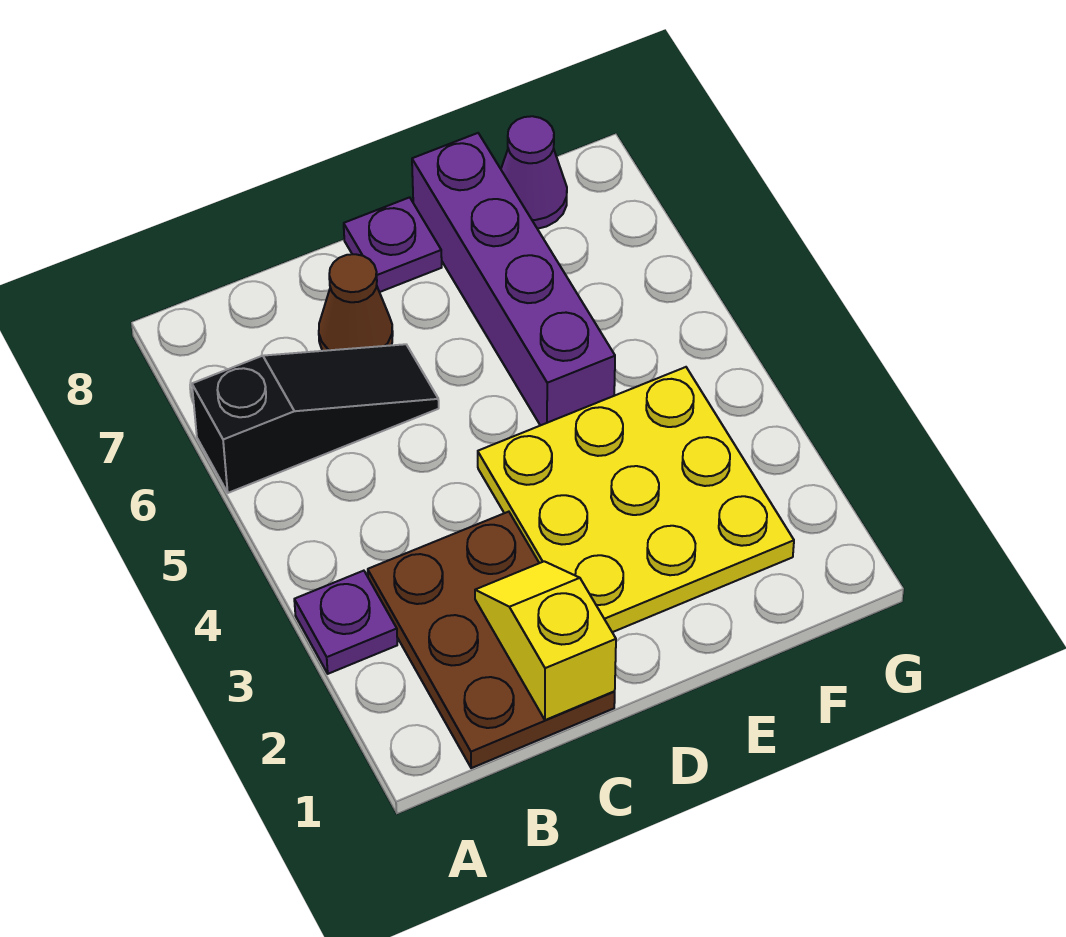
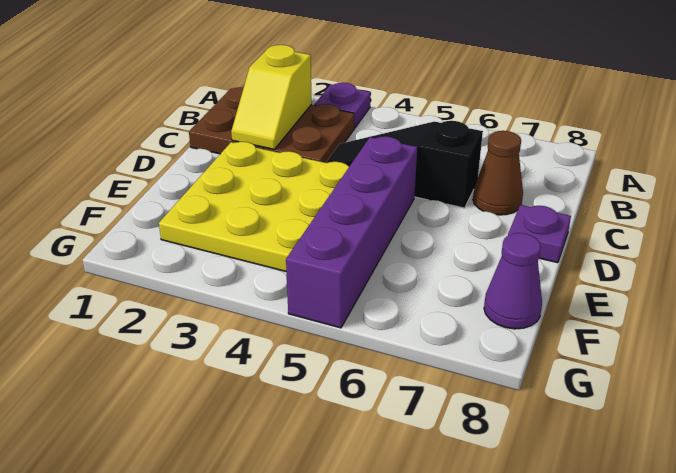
black 1x3 slope [192,344,439,493] -> black 1x3 slope turned to [326,121,483,208]
yellow 1x2 slope [475,561,616,720] -> yellow 1x2 slope turned to [231,45,312,149]
purple 1x4 brick [412,133,615,426] -> purple 1x4 brick turned to [286,136,417,328]

